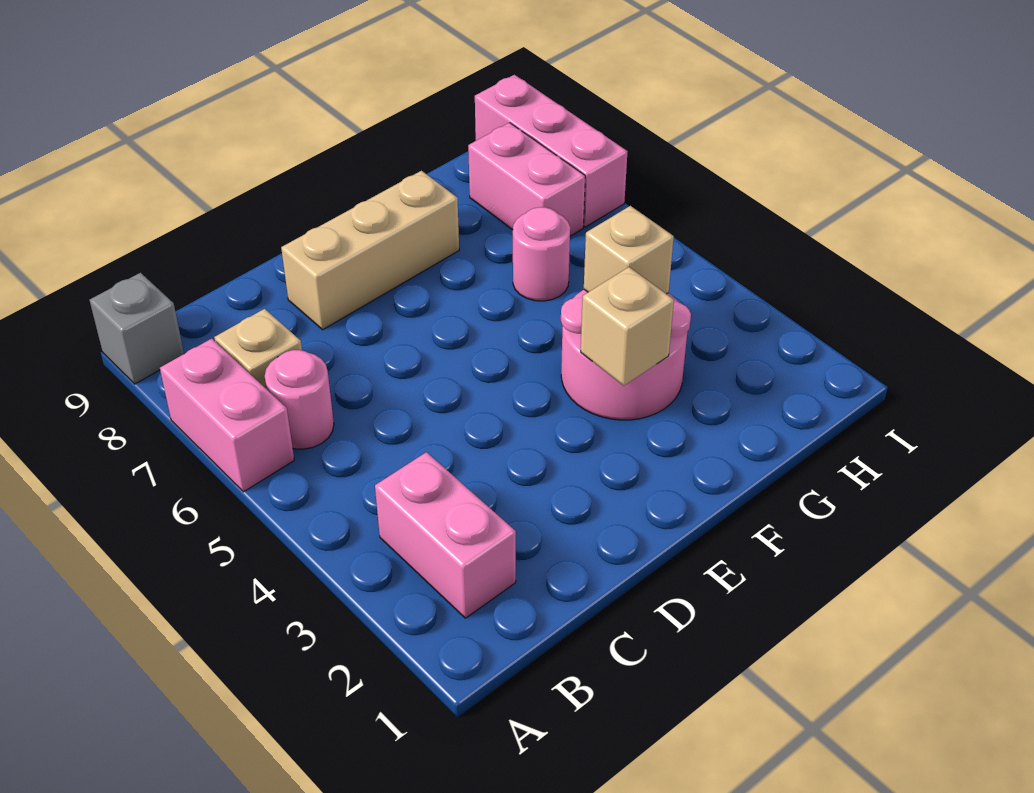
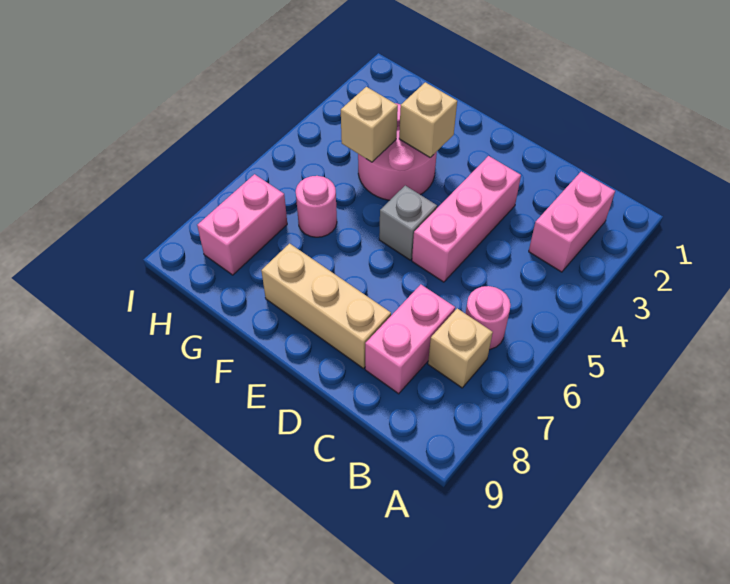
pink 1x2 brick [160,339,294,492] -> pink 1x2 brick moved to [365,284,455,394]
grey 1x1 brick [90,273,184,384] -> grey 1x1 brick moved to [379,186,437,260]
pink 1x3 brick [475,75,628,227] -> pink 1x3 brick moved to [412,156,521,282]

